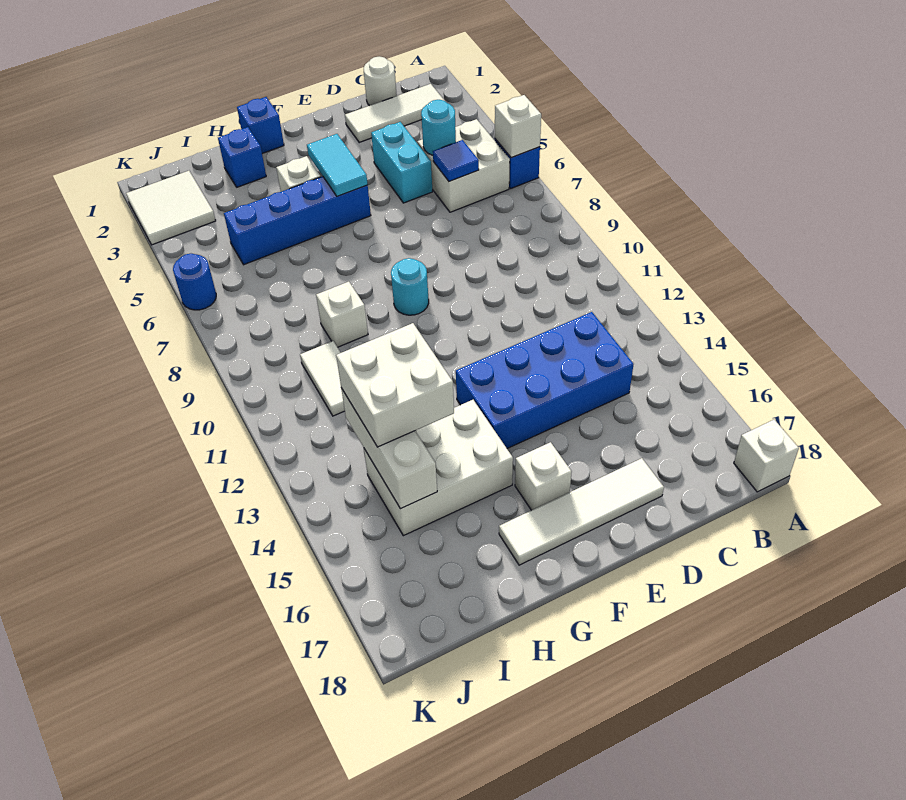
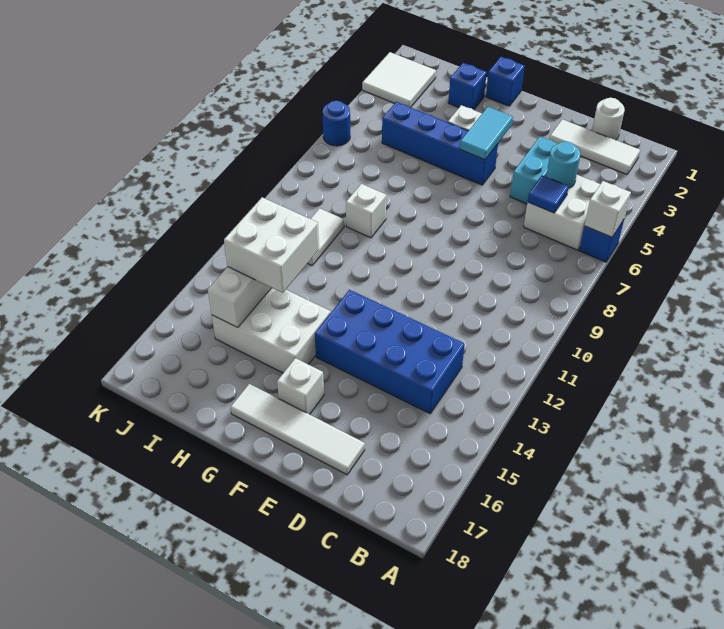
white 1x1 brick [734,420,799,492] -> none
cyan 1x1 round brick [391,258,429,315] -> none

